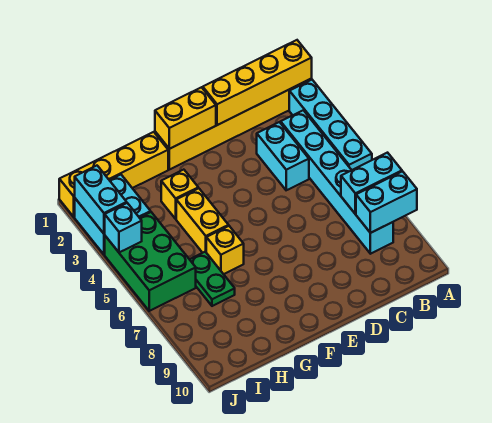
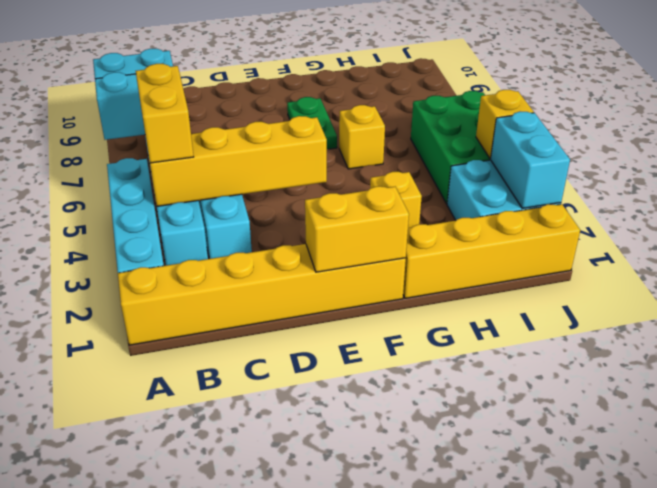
yellow 1x4 brick [203,40,312,125] -> yellow 1x4 brick moved to [149,116,327,206]
yellow 1x2 brick [176,188,229,253] -> yellow 1x2 brick moved to [136,64,194,163]
green 1x2 plate [190,252,235,306] -> green 1x2 plate moved to [287,97,337,149]
cyan 1x1 brick [105,203,142,252] -> yellow 1x1 brick [476,90,534,159]

